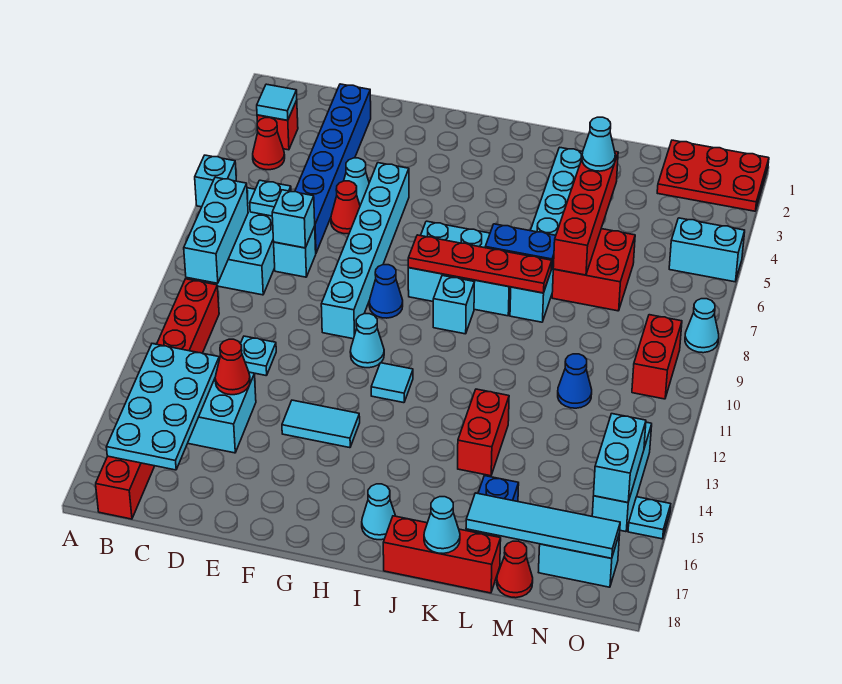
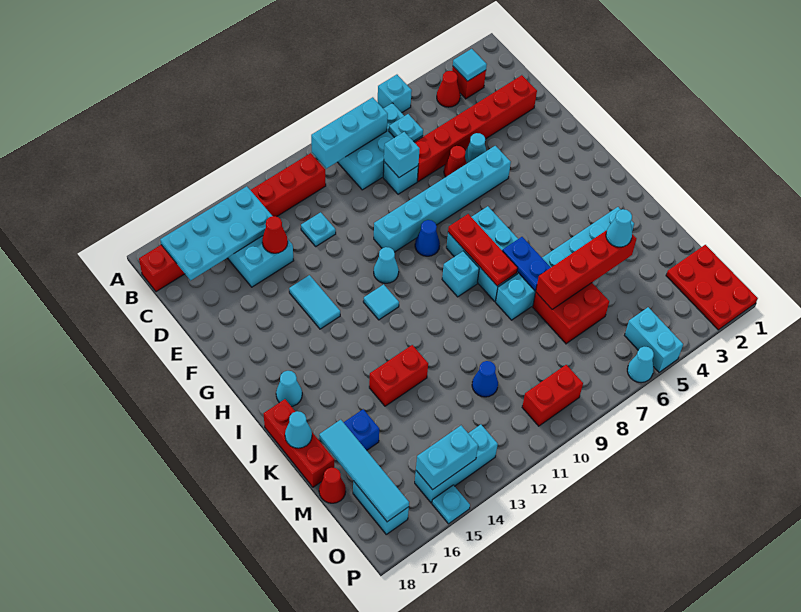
blue 1x6 brick [295,84,371,253] -> red 1x6 brick [414,75,537,181]
red 1x4 plate [408,235,552,293] -> red 1x3 plate [448,214,518,286]
cyan 1x1 cone [685,299,719,353] -> cyan 1x1 cone moved to [627,347,654,383]

